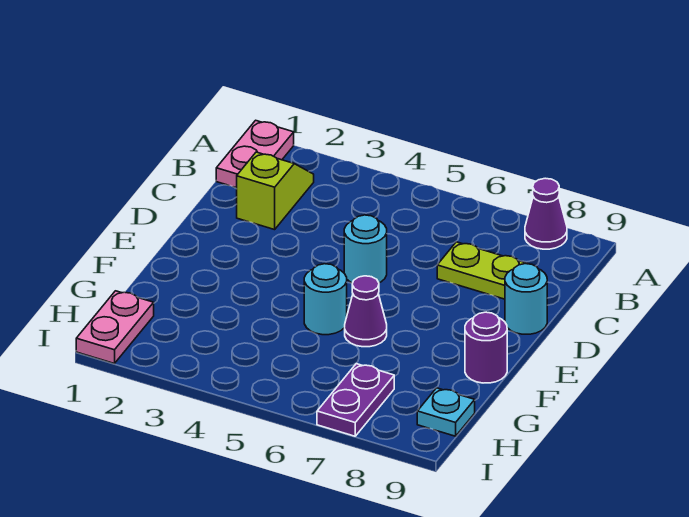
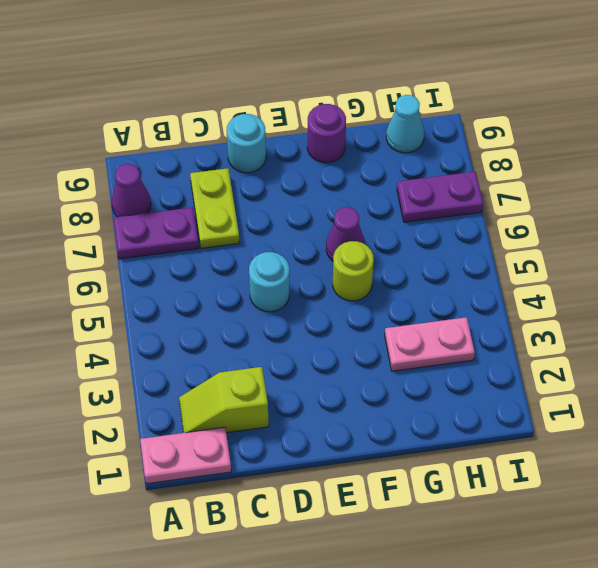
none -> purple 1x2 plate [113,207,199,259]
cyan 1x1 round brick [304,264,347,335] -> lime 1x1 round brick [333,241,374,301]
pink 1x2 plate [76,291,154,364] -> pink 1x2 plate moved to [385,317,475,371]
cyan 1x1 plate [417,388,475,436] -> cyan 1x1 cone [386,95,424,153]

